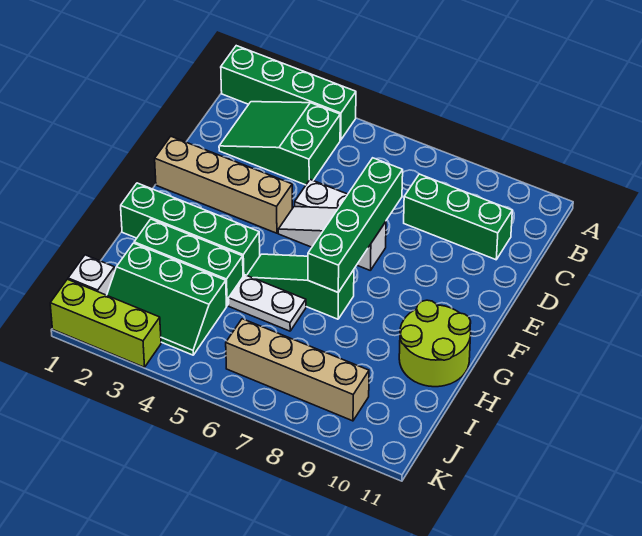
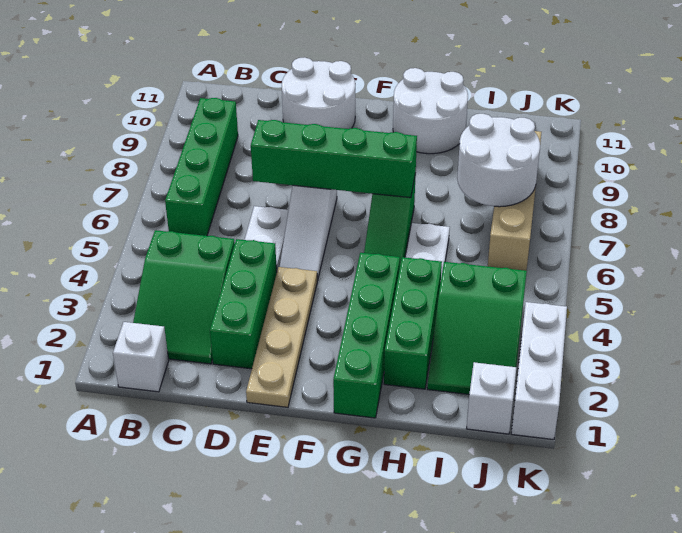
green 1x4 brick [221,46,356,140] -> green 1x4 brick moved to [165,98,238,236]
none -> white 1x1 brick [113,322,169,392]
green 1x3 brick [404,174,512,260] -> green 1x3 brick moved to [210,239,277,369]
none -> white 2x2 round brick [282,57,355,129]
tan 1x4 brick [155,136,292,233] -> tan 1x4 plate [246,267,317,407]
lime 2x2 round brick [399,300,471,387] -> white 2x2 round brick [393,68,468,154]
green 2x3 slope [107,243,227,355] -> green 2x3 slope turned to [427,262,527,394]
none -> white 2x2 round brick [457,114,540,207]
lime 1x3 brick [50,279,161,367] -> white 1x3 brick [511,302,567,440]

